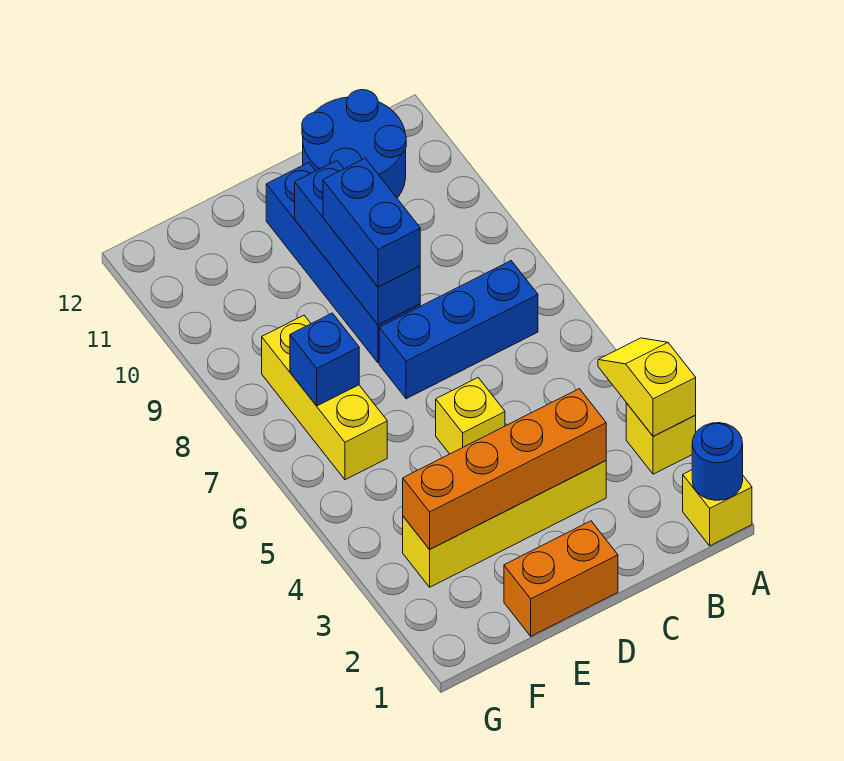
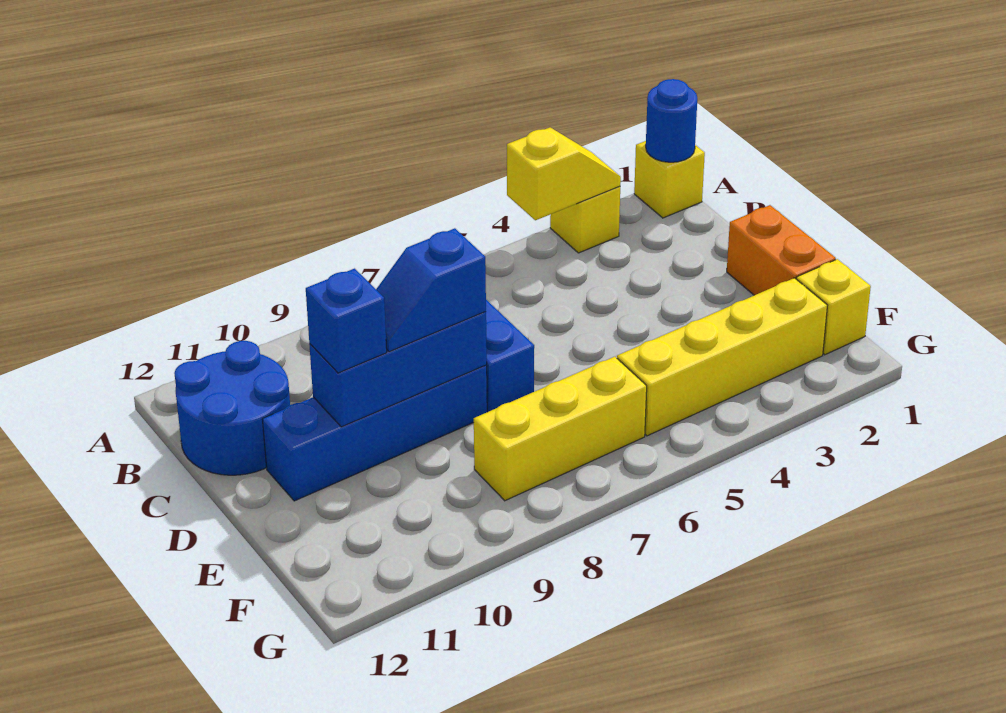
yellow 1x2 slope [598,338,696,436] -> yellow 1x2 slope turned to [507,127,621,220]
yellow 1x4 brick [403,461,606,587] -> yellow 1x4 brick turned to [617,278,828,436]
orange 1x4 brick [403,389,606,549] -> none
yellow 1x1 brick [436,378,505,454] -> yellow 1x1 brick moved to [796,259,871,355]
blue 1x2 brick [323,158,420,287] -> blue 1x2 slope [376,228,486,352]
blue 1x1 brick [290,313,359,406] -> blue 1x1 brick moved to [306,269,387,373]

